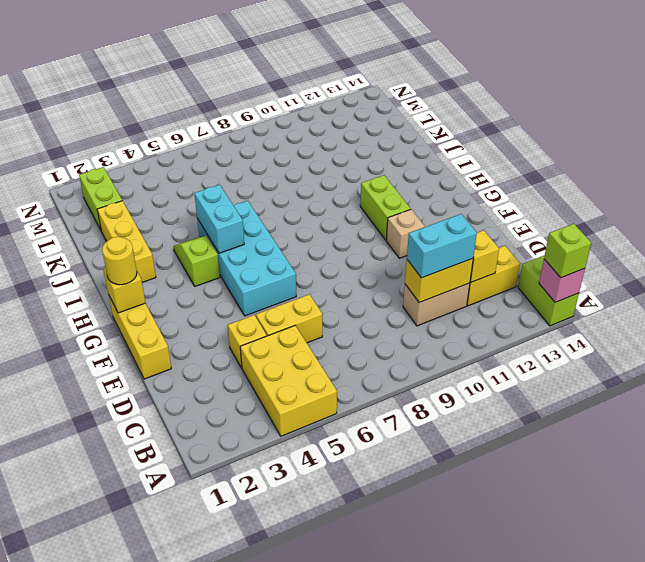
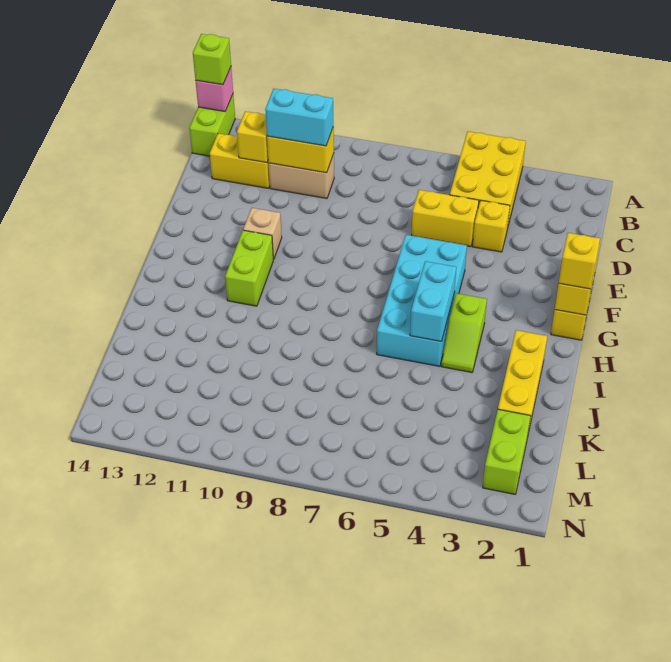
yellow 1x1 round brick [102,237,137,285] -> yellow 1x1 brick [559,233,600,289]

